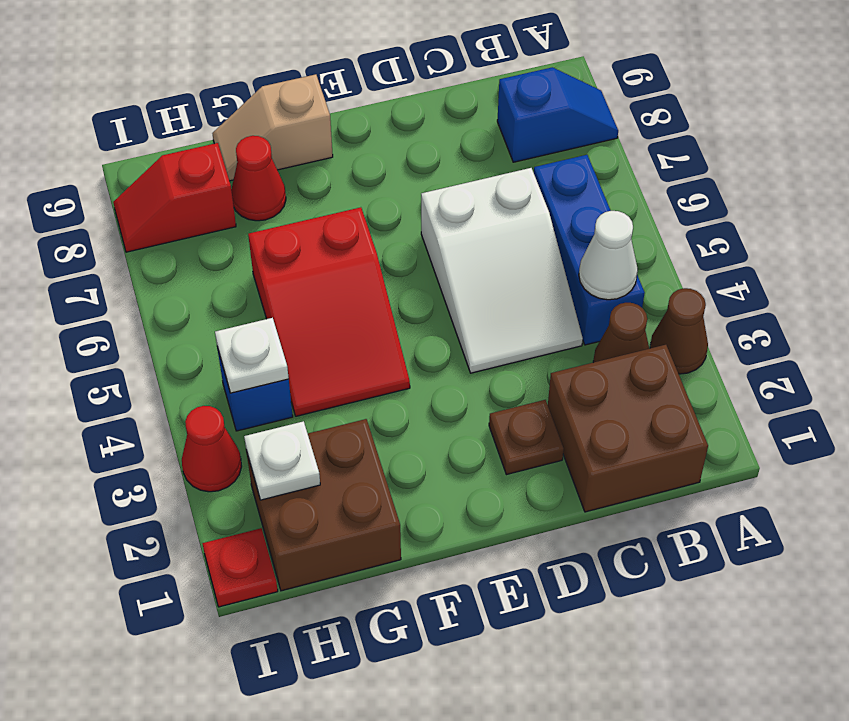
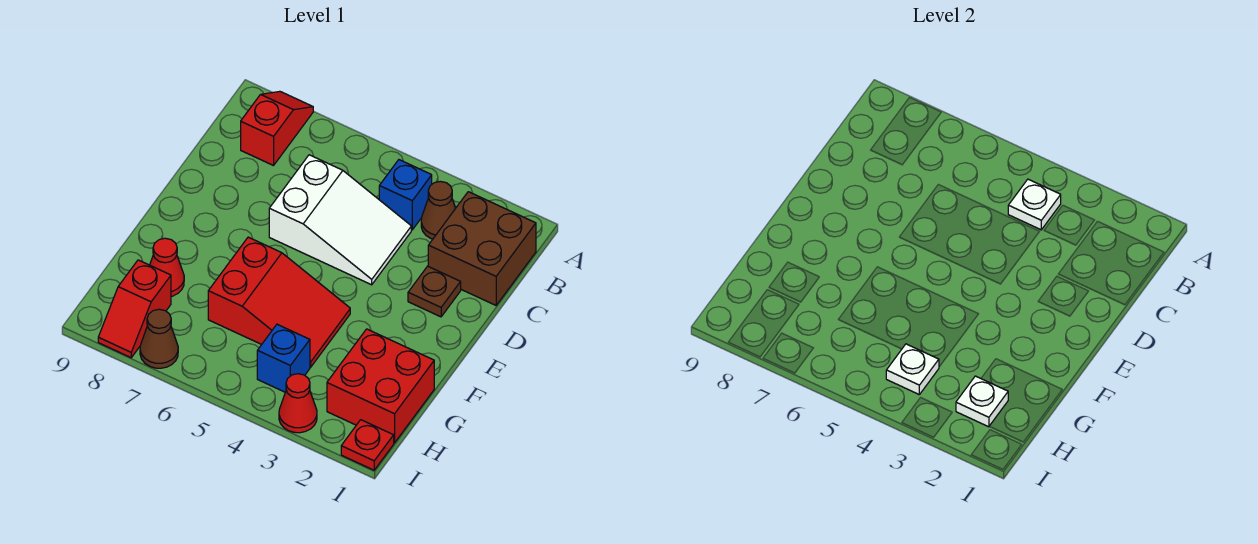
brown 1x1 cone [650,288,708,374] -> brown 1x1 cone moved to [140,309,178,368]
blue 1x2 slope [497,67,618,162] -> red 1x2 slope [241,91,313,166]
blue 1x3 brick [534,155,645,345] -> blue 1x1 brick [379,160,432,230]
white 1x1 cone [579,211,638,300] -> white 1x1 plate [1008,179,1061,230]
tan 1x2 slope [212,74,333,181] -> none
brown 2x2 brick [246,419,401,591] -> red 2x2 brick [327,329,434,443]

